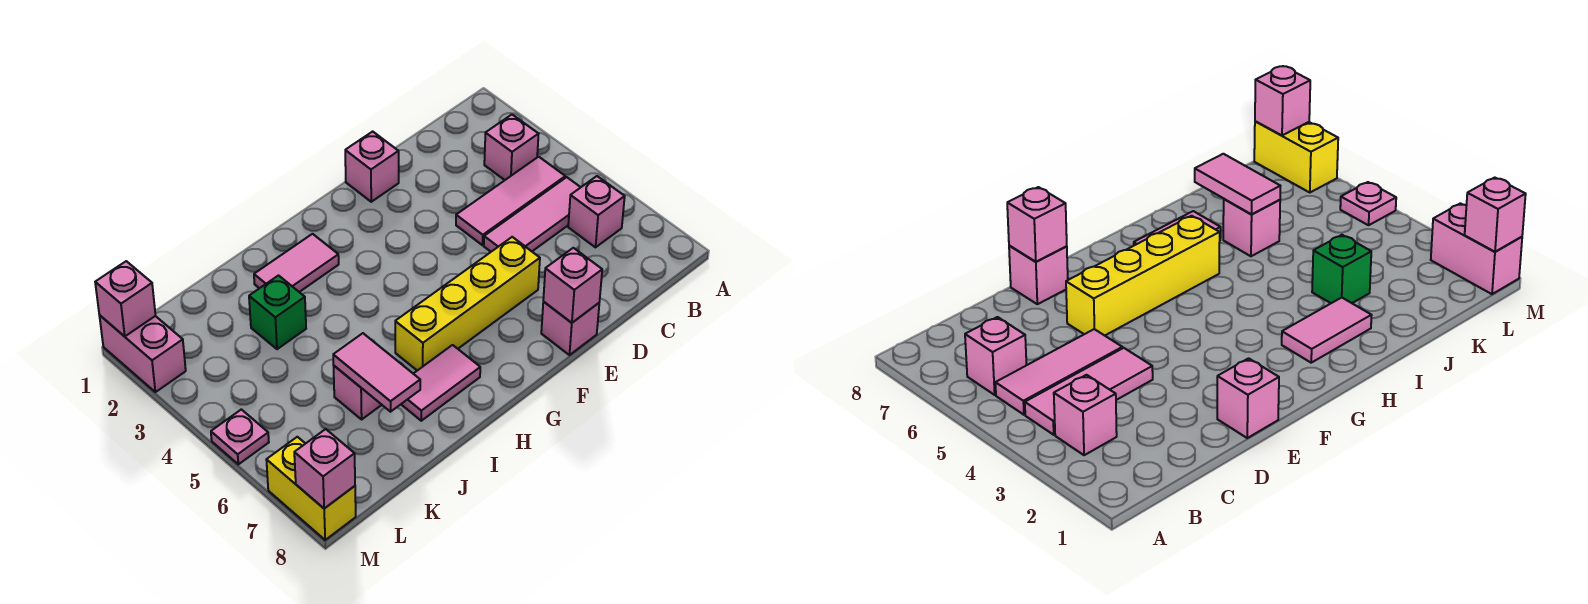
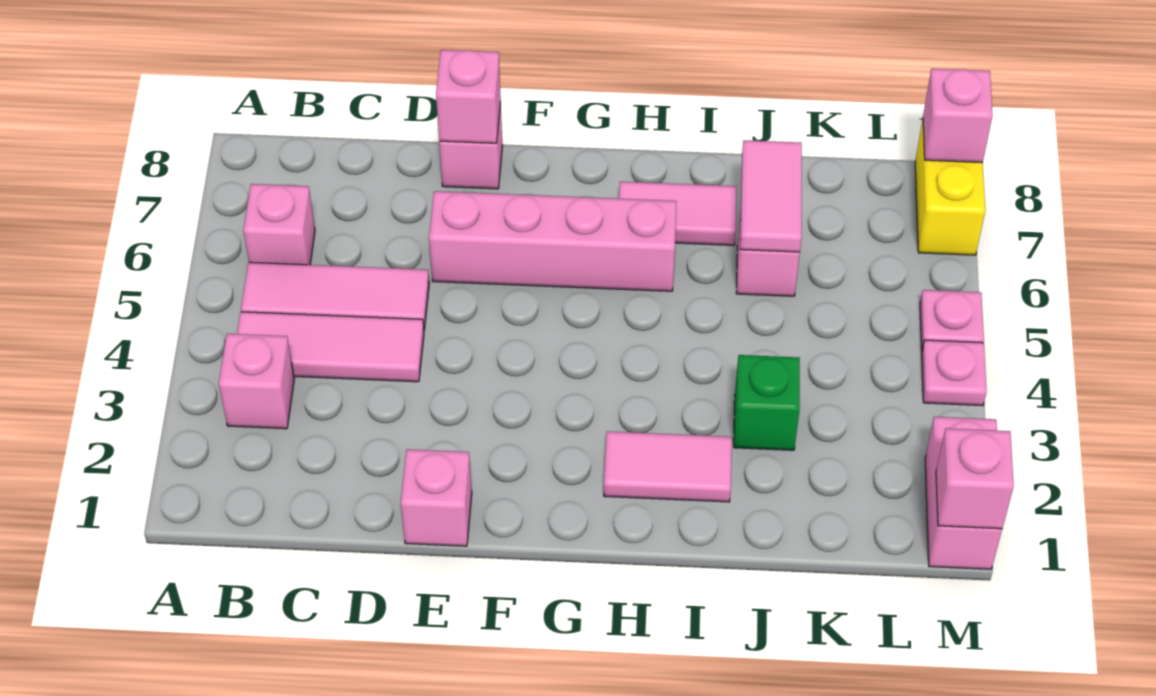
yellow 1x4 brick [395,237,540,371] -> pink 1x4 brick [429,191,677,291]
none -> pink 1x1 plate [922,340,987,406]

